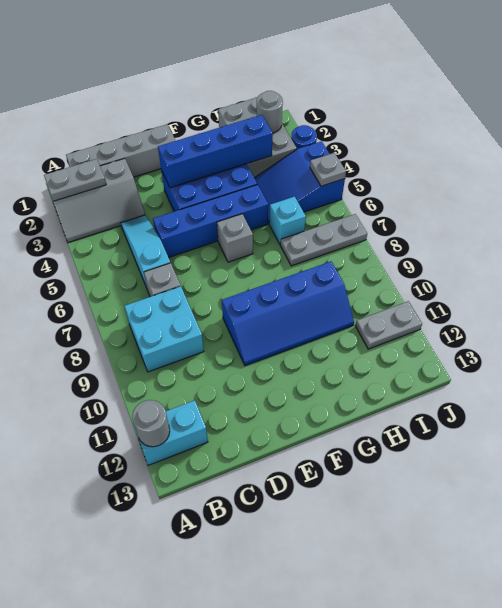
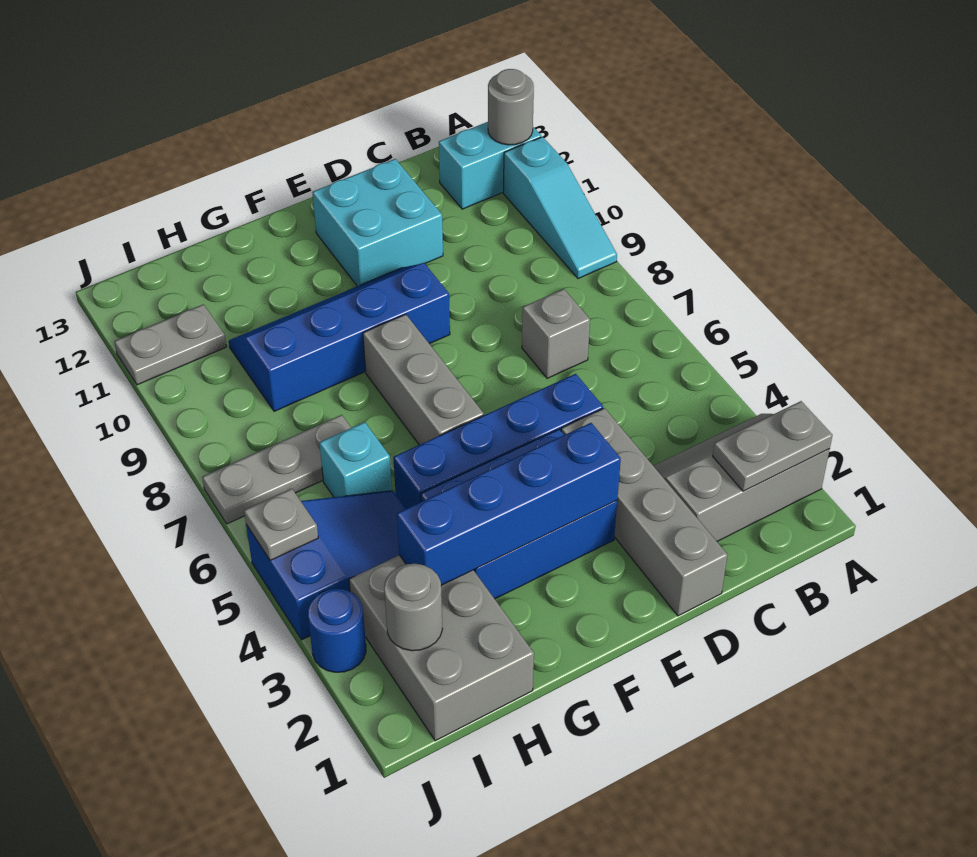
grey 1x4 brick [66,124,176,177] -> grey 1x4 brick turned to [561,408,728,616]
cyan 2x2 brick [124,286,204,372] -> cyan 2x2 brick moved to [312,159,443,286]
cyan 1x3 slope [121,215,170,288] -> cyan 1x3 slope moved to [504,137,617,279]
grey 1x1 brick [217,214,253,262] -> grey 1x3 brick [363,314,484,445]

